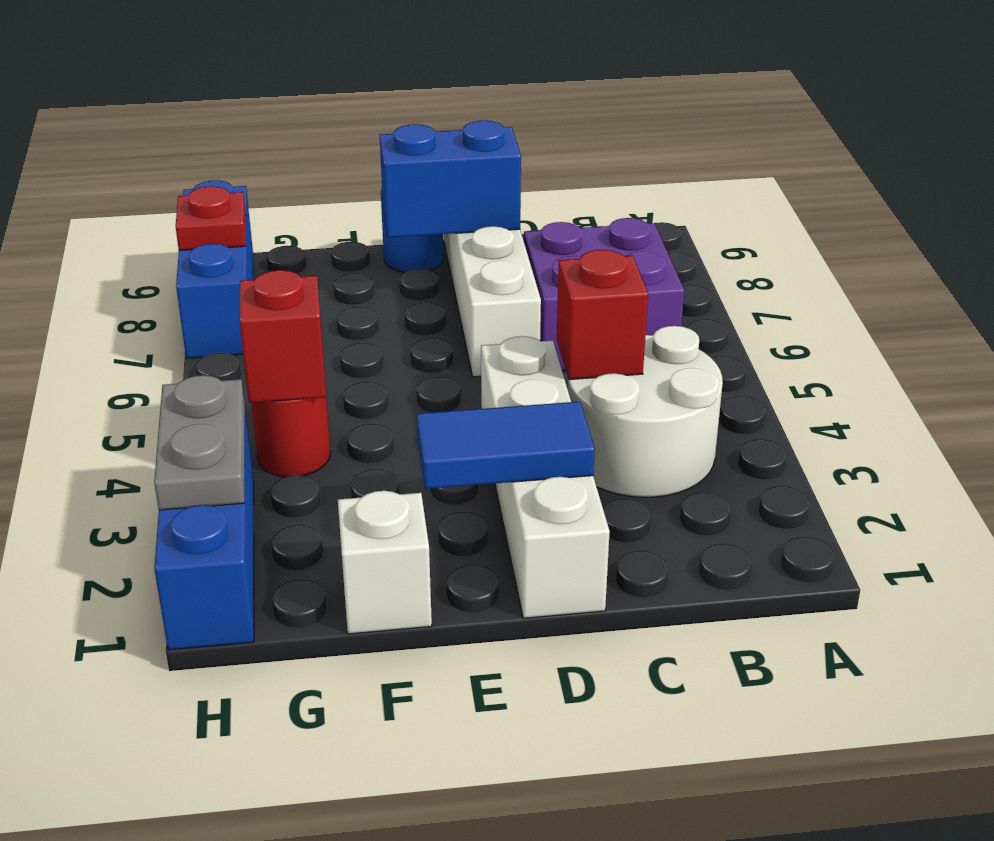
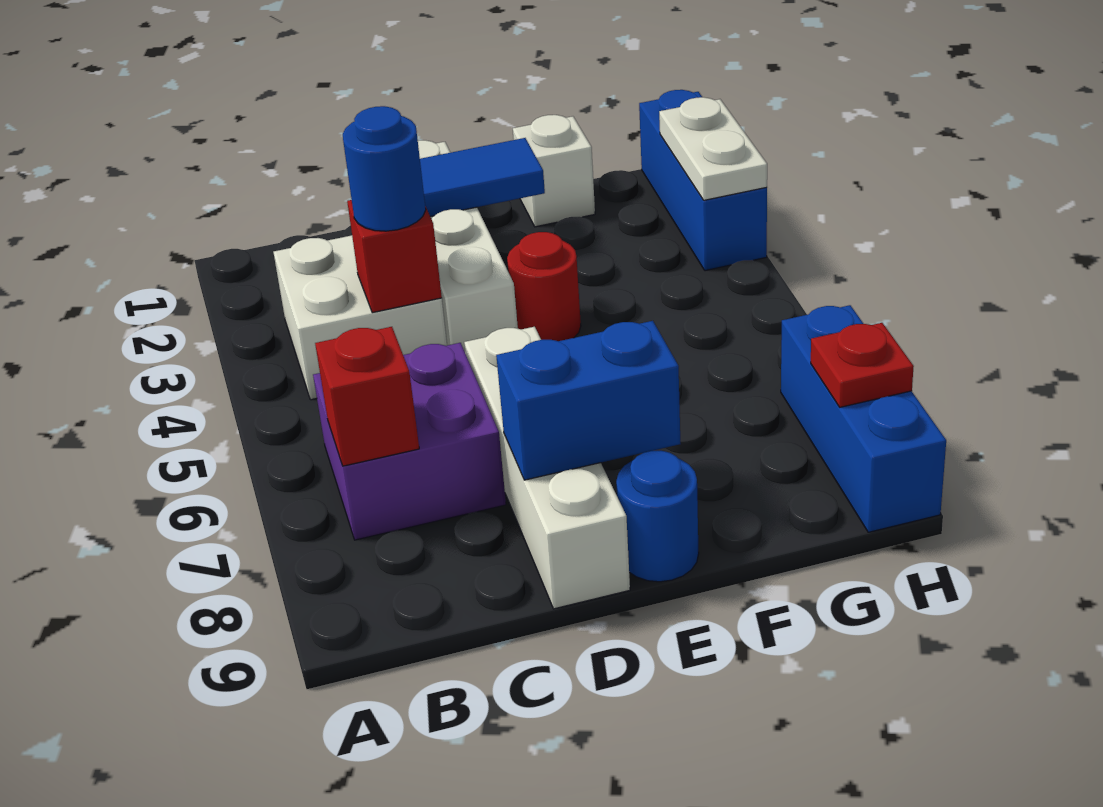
white 2x2 round brick [568,326,723,497] -> white 2x2 brick [274,235,447,400]
none -> blue 1x1 round brick [343,106,426,231]
red 1x1 round brick [251,397,331,477] -> red 1x1 round brick moved to [507,232,581,341]
red 1x1 brick [239,270,326,403] -> red 1x1 brick moved to [315,327,419,466]
grey 1x2 plate [154,375,245,510] -> white 1x2 plate [659,97,767,200]

